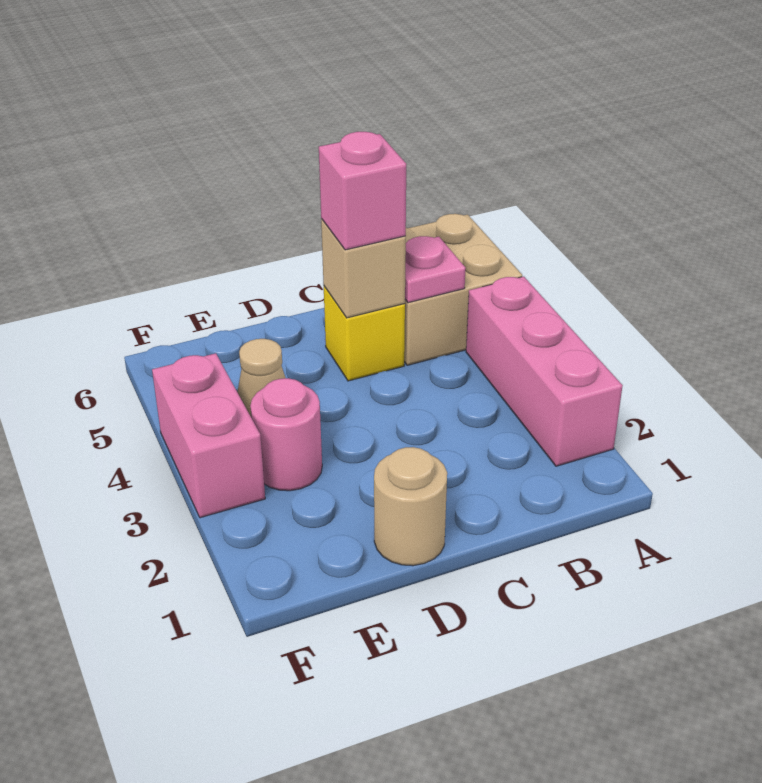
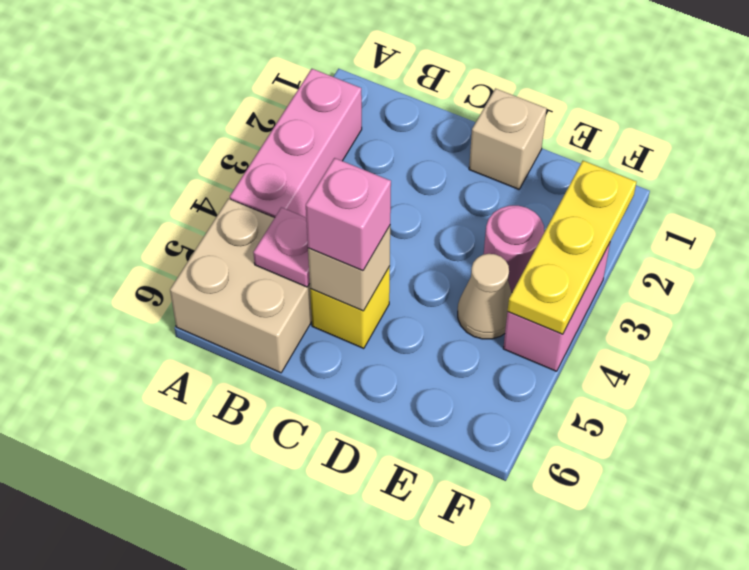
tan 1x1 round brick [374,447,447,566] -> tan 1x1 brick [469,89,546,189]
none -> yellow 1x3 plate [508,161,636,334]

